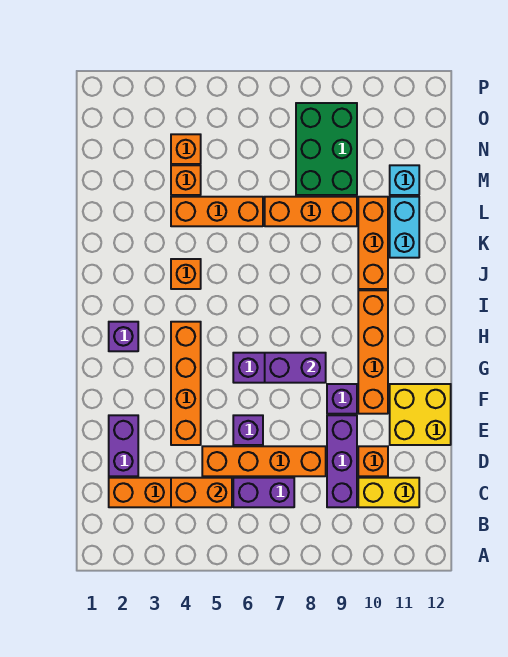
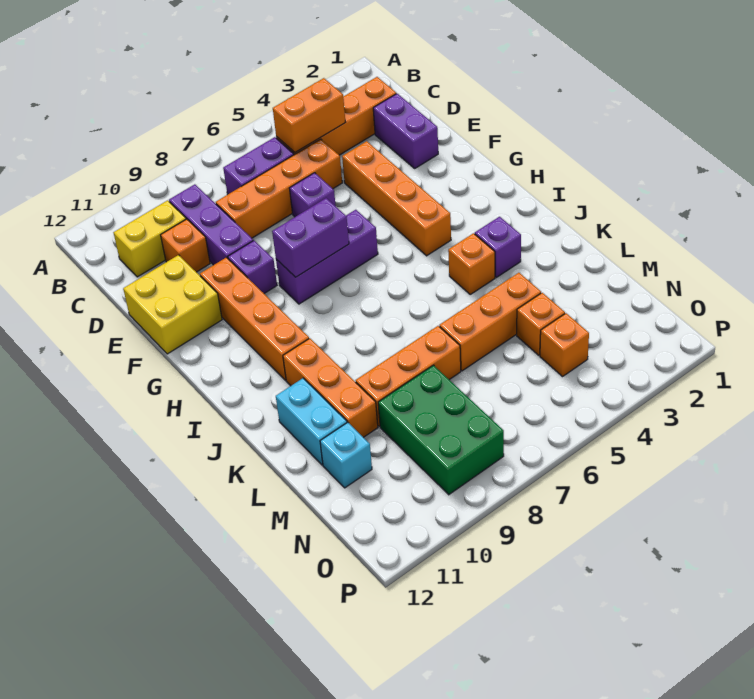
purple 1x1 brick [109,322,138,351] -> purple 1x1 brick moved to [475,217,521,277]

